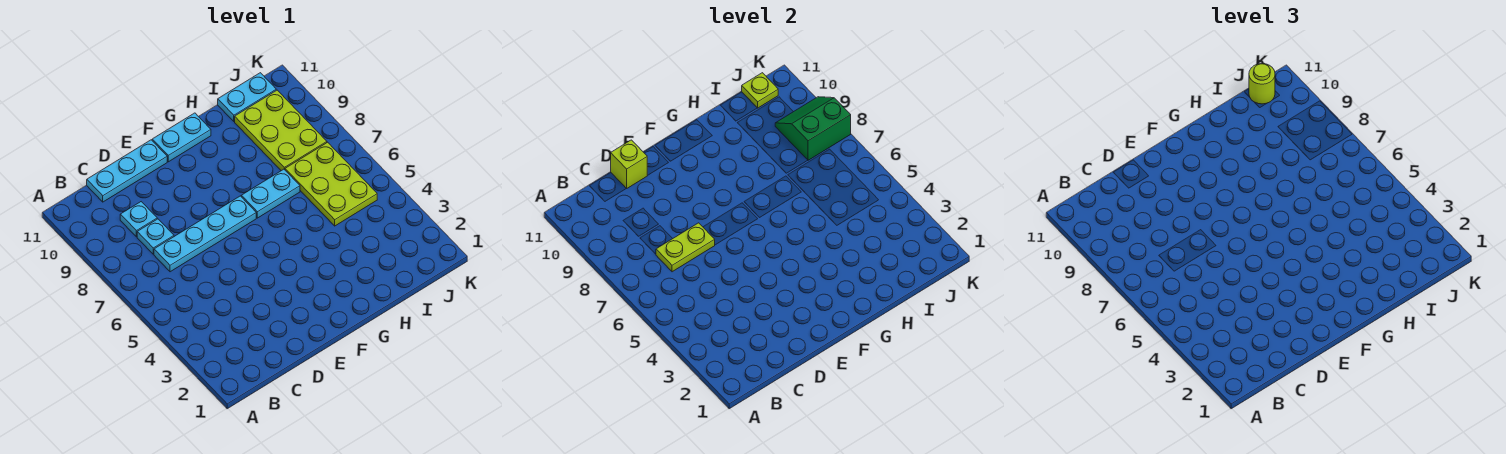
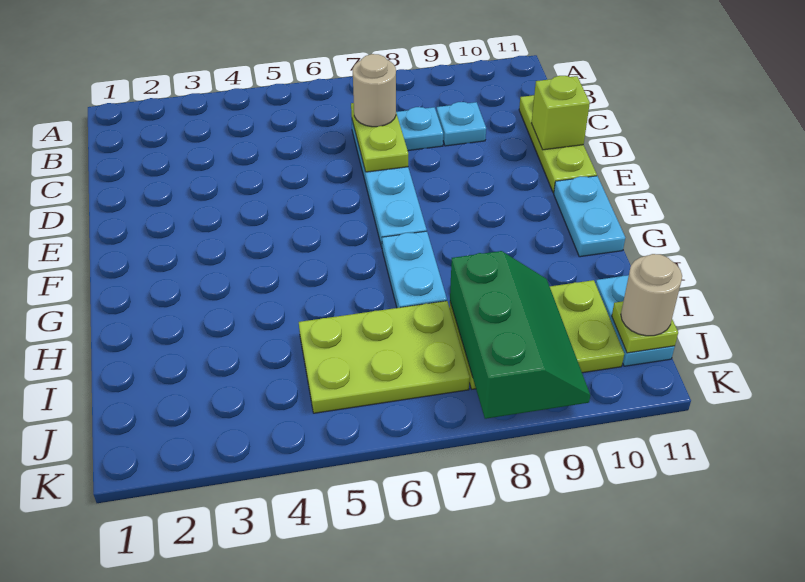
none -> tan 1x1 round brick [353,54,396,127]
cyan 1x3 plate [87,140,167,202] -> lime 1x3 plate [519,95,597,193]
green 2x2 slope [775,97,851,160] -> green 2x3 slope [450,251,590,419]
lime 1x1 round brick [1249,64,1275,104] -> tan 1x1 round brick [621,254,682,336]

